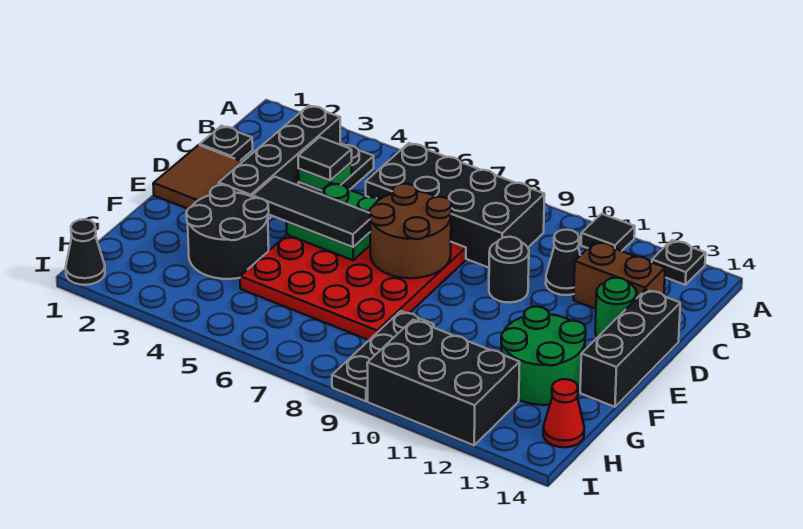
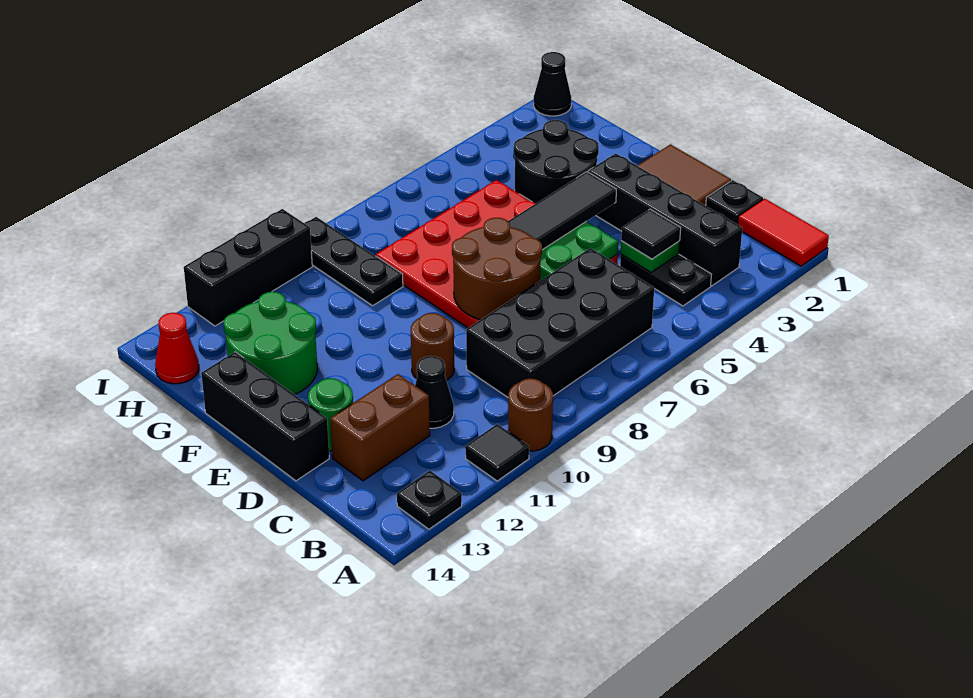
none -> red 1x2 tile [738,198,829,266]
none -> brown 1x1 round brick [508,378,553,451]
black 1x1 round brick [489,237,529,303] -> brown 1x1 round brick [411,313,454,381]
black 2x3 brick [367,320,520,445] -> black 1x3 brick [184,209,312,326]

